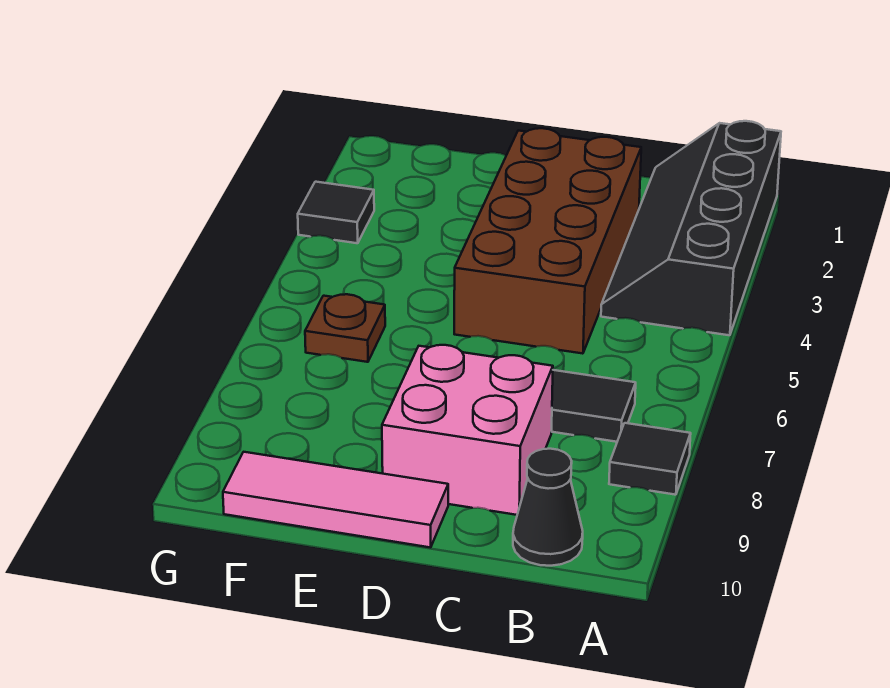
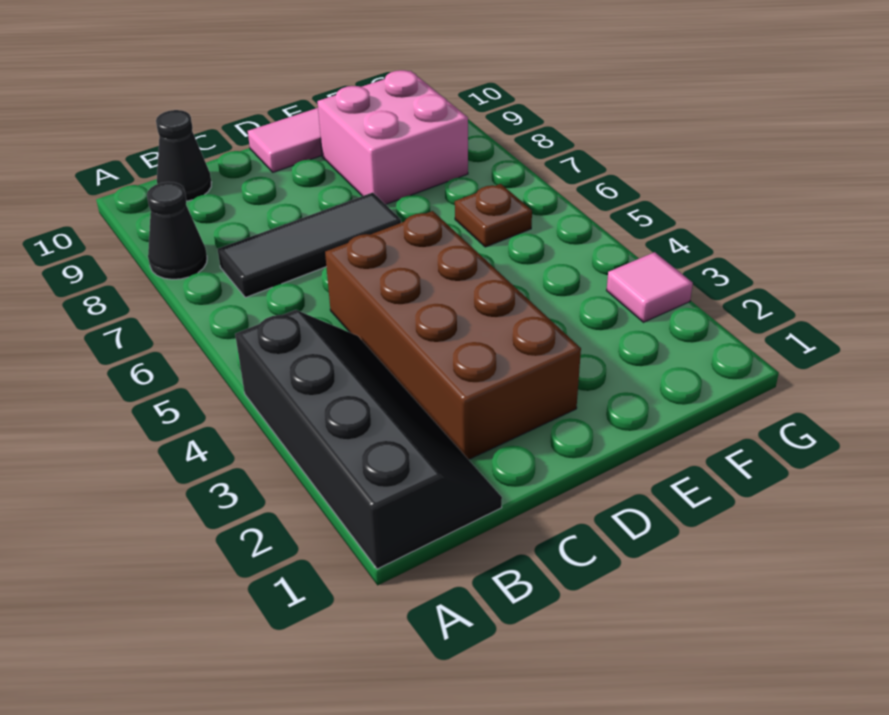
black 1x1 tile [609,423,691,495] -> black 1x1 cone [147,182,207,279]
pink 2x2 brick [382,345,553,515] -> pink 2x2 brick moved to [317,70,468,205]
black 1x1 tile [298,182,374,243] -> pink 1x1 tile [607,252,693,322]

